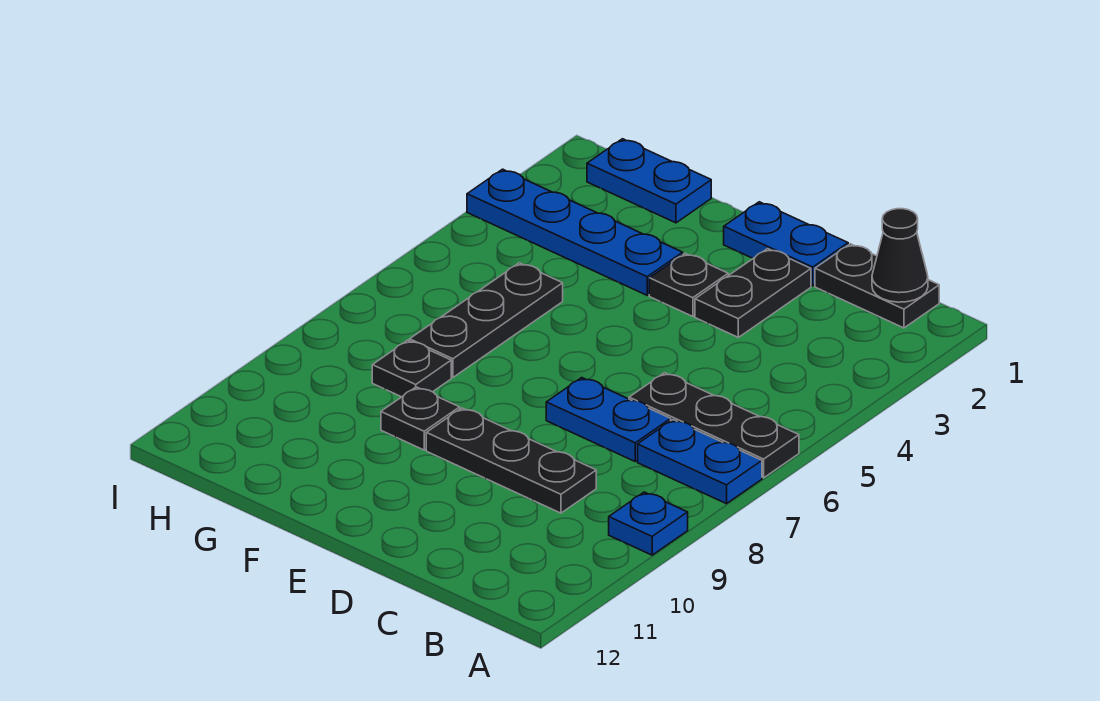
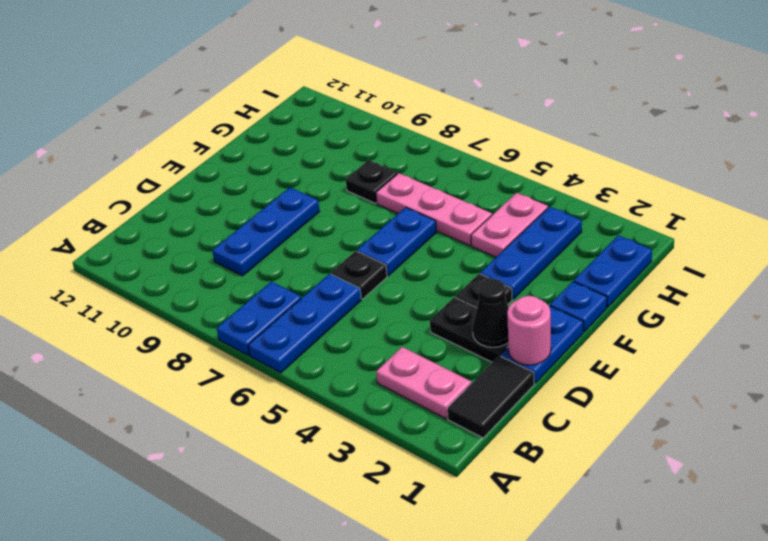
black 1x3 plate [629,373,799,478] -> blue 1x3 plate [248,274,361,373]
blue 1x1 plate [609,492,688,555] -> blue 1x1 plate moved to [550,281,607,332]
black 1x2 plate [815,244,939,328] -> black 1x2 tile [447,356,534,438]
black 1x1 cone [872,209,928,302] -> black 1x1 cone moved to [472,279,508,347]
none -> pink 1x2 plate [376,347,471,419]
blue 1x2 plate [546,378,671,461] -> blue 1x2 plate moved to [357,207,437,276]
black 1x3 plate [426,408,596,513] -> blue 1x3 plate [212,187,320,276]
none -> pink 1x1 round brick [507,296,551,365]
blue 1x4 plate [467,169,683,295] -> blue 1x3 plate [480,207,582,299]
black 1x1 plate [381,387,460,450] -> black 1x1 plate moved to [331,251,387,299]
none -> pink 1x2 plate [471,193,548,257]
black 1x3 plate [410,263,563,377] -> pink 1x3 plate [376,173,492,246]

